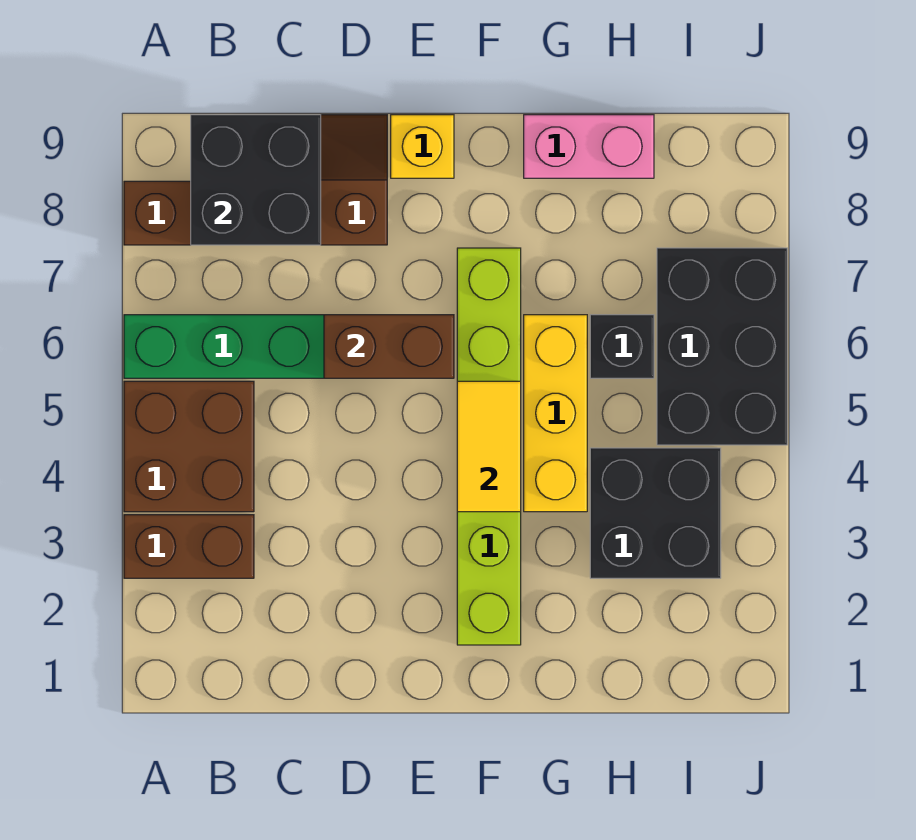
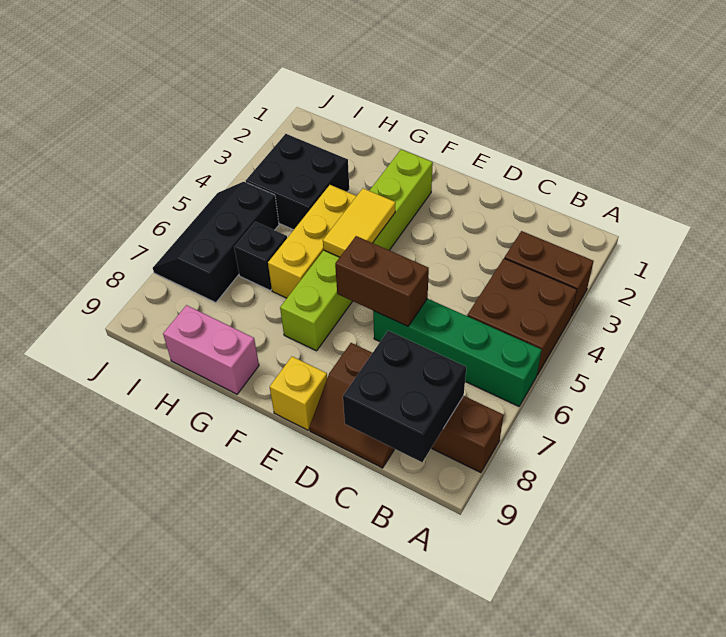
black 2x3 brick [657,248,787,445] -> black 2x3 slope [153,182,279,303]

